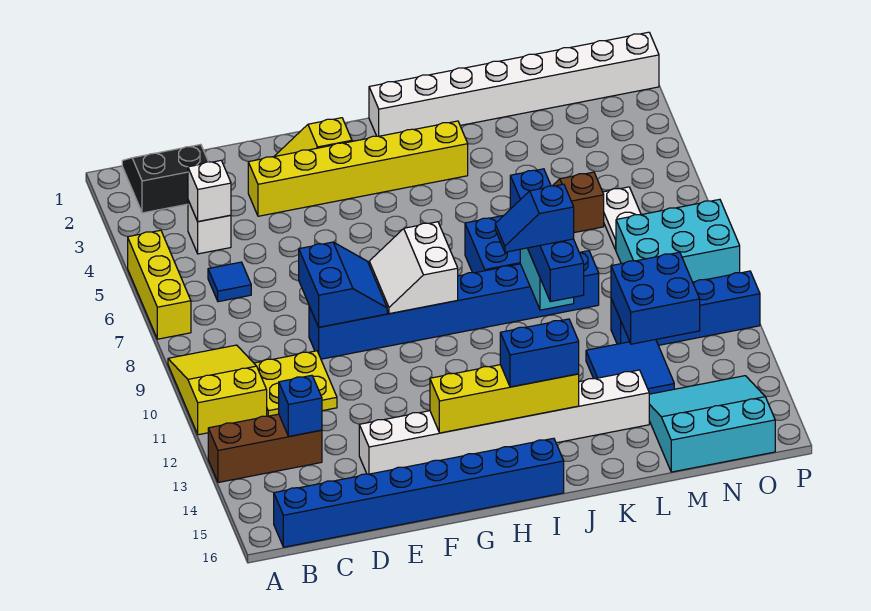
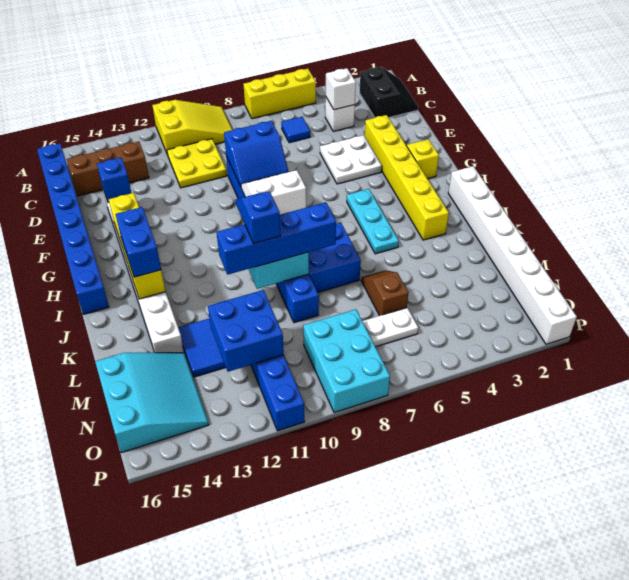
brown 1x3 brick [208,414,322,482] -> brown 1x3 brick turned to [67,141,149,196]
blue 1x1 brick [279,375,322,436] -> blue 1x1 brick moved to [97,158,131,202]
none -> white 2x2 plate [320,135,382,184]
none -> cyan 1x3 plate [347,189,399,254]

